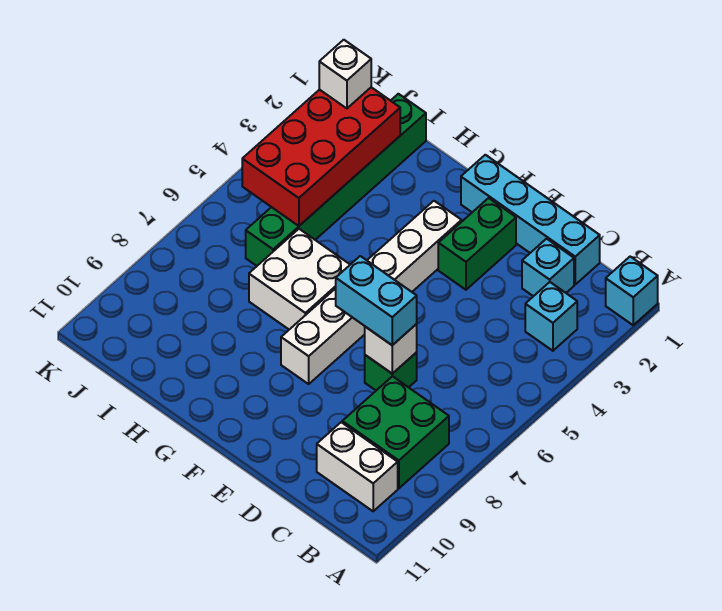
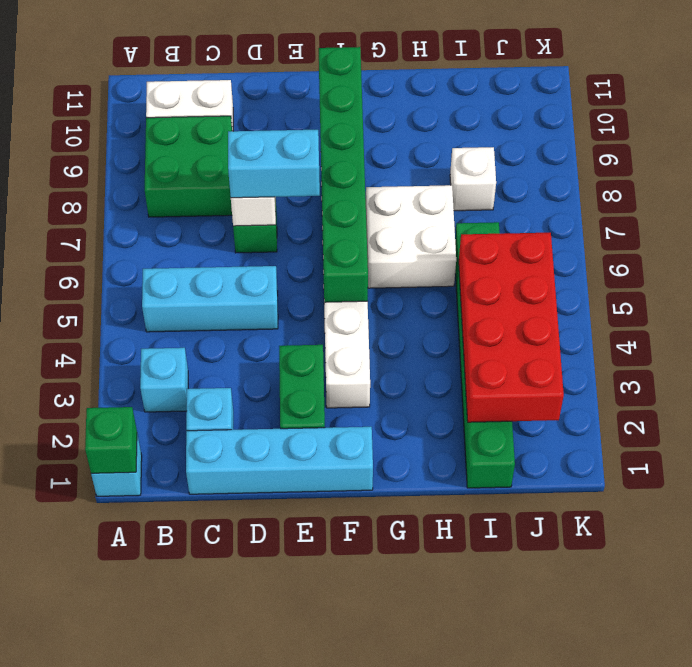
none -> green 1x1 brick [85,407,137,473]
none -> cyan 1x3 brick [142,266,278,332]
none -> green 1x6 brick [319,47,368,302]
white 1x1 brick [319,40,371,108] -> white 1x1 brick moved to [450,147,496,211]

